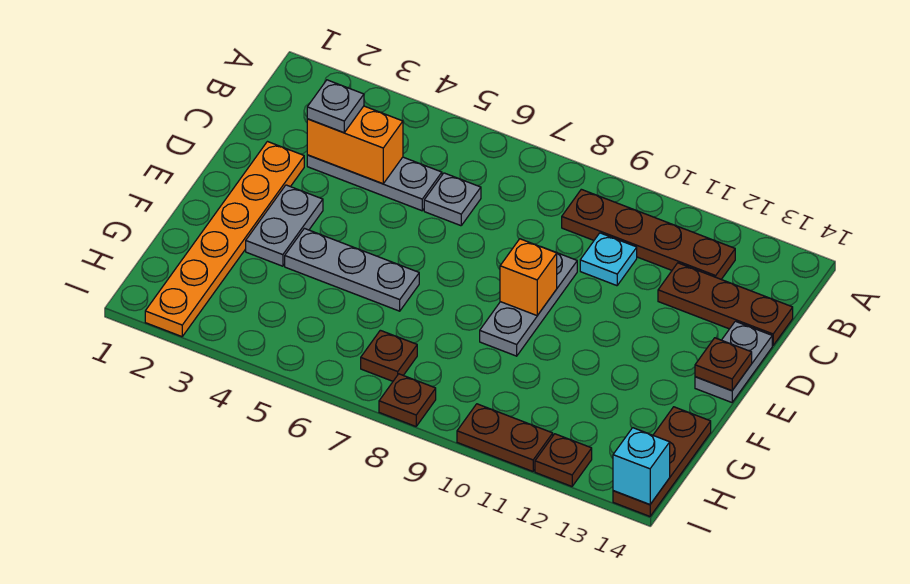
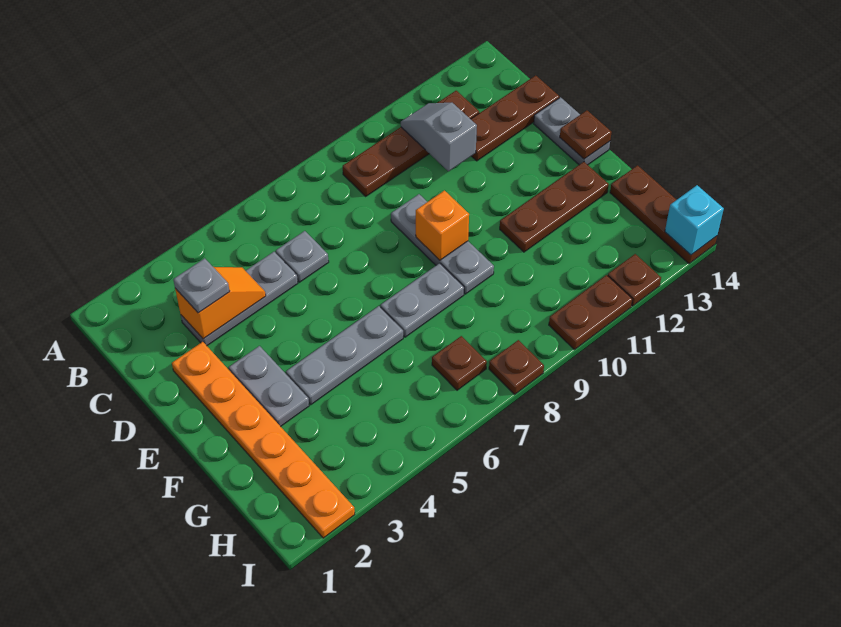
none -> grey 1x2 slope [401,103,477,171]
orange 1x2 brick [307,106,403,184] -> orange 1x2 slope [175,267,266,339]
cyan 1x1 plate [580,233,637,286] -> none
none -> grey 1x2 plate [380,263,464,337]
none -> brown 1x3 plate [500,162,609,252]

